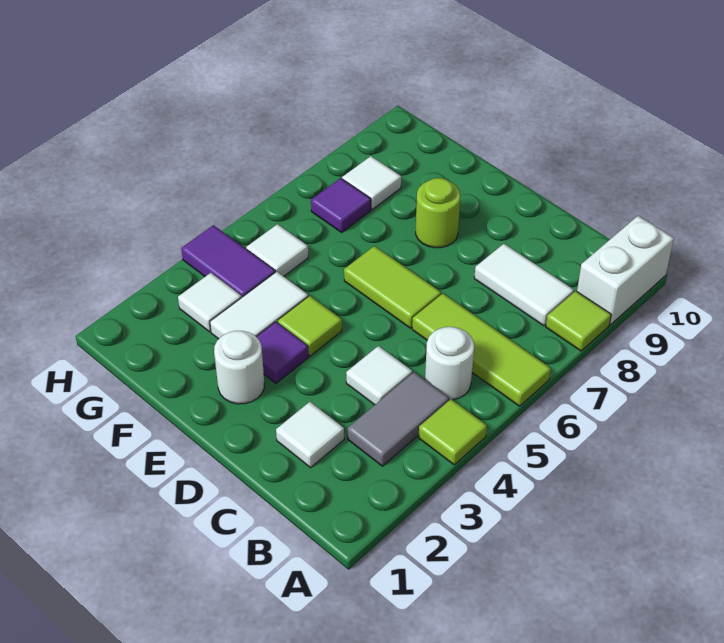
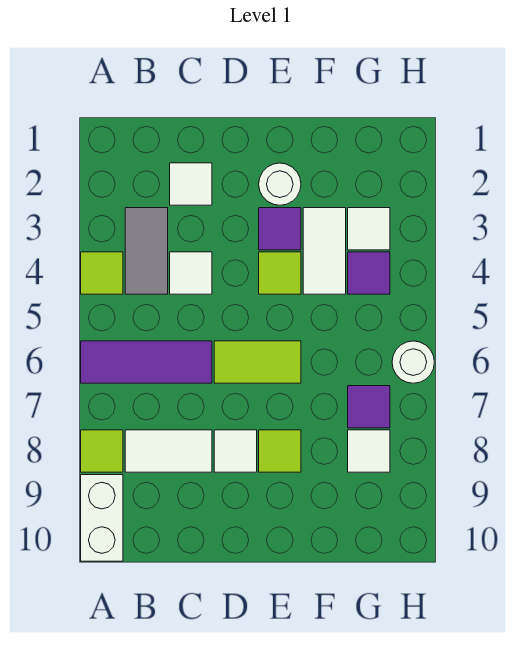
lime 1x3 tile [412,293,551,406] -> purple 1x3 tile [81,341,212,383]
white 1x1 round brick [425,327,474,400] -> white 1x1 round brick moved to [392,341,434,383]
lime 1x1 round brick [416,178,461,248] -> lime 1x1 tile [259,430,301,472]
purple 1x2 tile [181,225,275,297] -> purple 1x1 tile [348,252,390,294]
white 1x1 tile [246,224,308,276] -> white 1x1 tile moved to [214,430,257,472]

